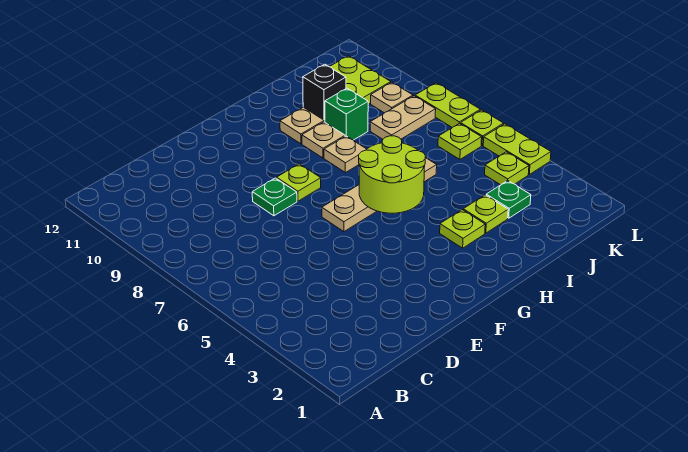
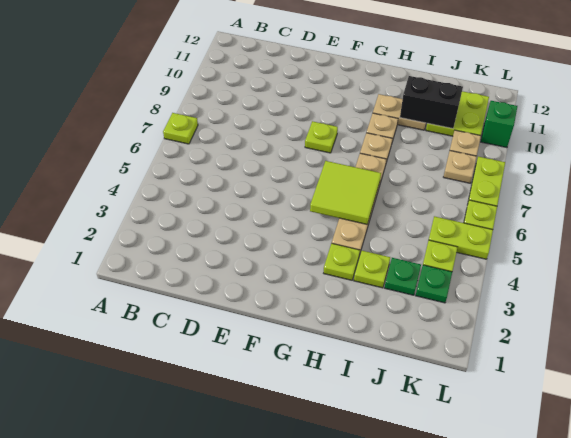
green 1x1 plate [252,178,297,216] -> green 1x1 plate moved to [416,265,452,303]
tan 1x4 plate [322,158,437,232] -> tan 1x4 plate turned to [332,153,386,255]
lime 2x2 round brick [359,136,425,213] -> lime 2x2 tile [310,161,381,224]
green 1x1 brick [325,88,368,140] -> green 1x1 brick moved to [481,101,517,148]
black 1x1 brick [303,64,346,120] -> black 1x2 brick [400,76,463,128]
tan 1x2 plate [370,96,436,139] -> tan 1x1 plate [444,151,477,183]
lime 1x1 plate [438,123,482,159] -> lime 1x1 plate moved to [163,113,198,144]
lime 1x2 plate [483,124,551,174] -> lime 1x2 plate turned to [429,216,493,259]

